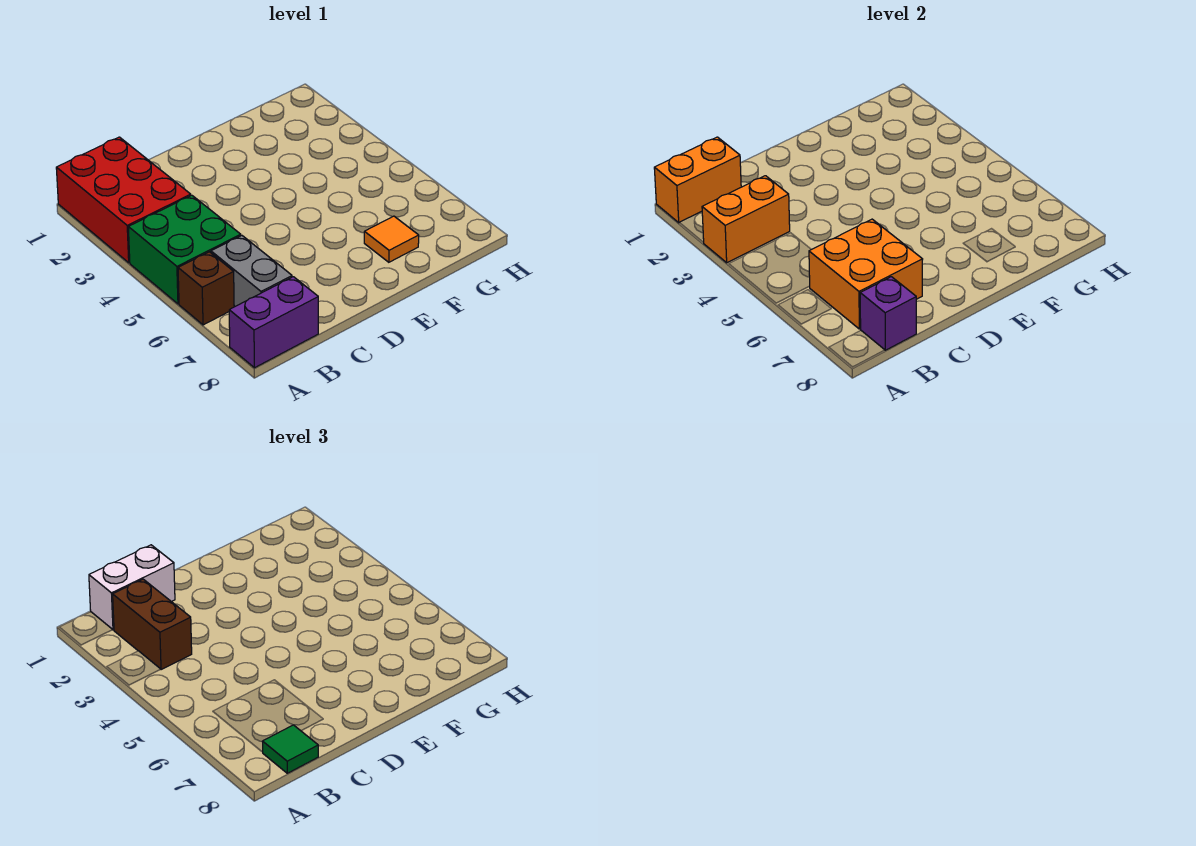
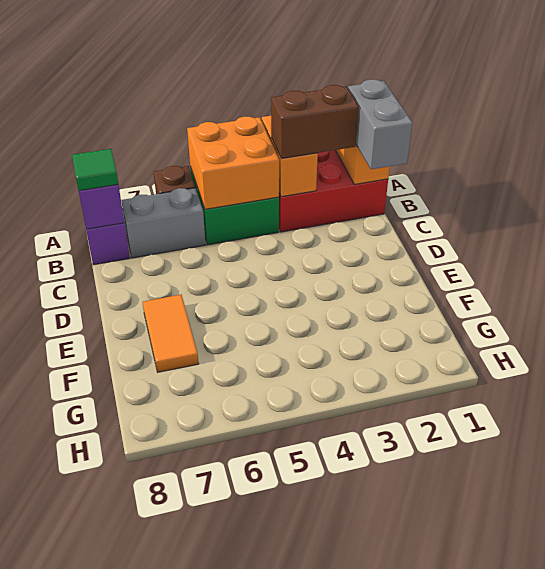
white 1x2 brick [89,545,175,630] -> grey 1x2 brick [348,80,412,169]
orange 2x2 brick [809,219,923,329] -> orange 2x2 brick moved to [187,117,279,209]
orange 1x1 tile [364,216,419,262] -> orange 1x2 tile [143,295,199,372]

